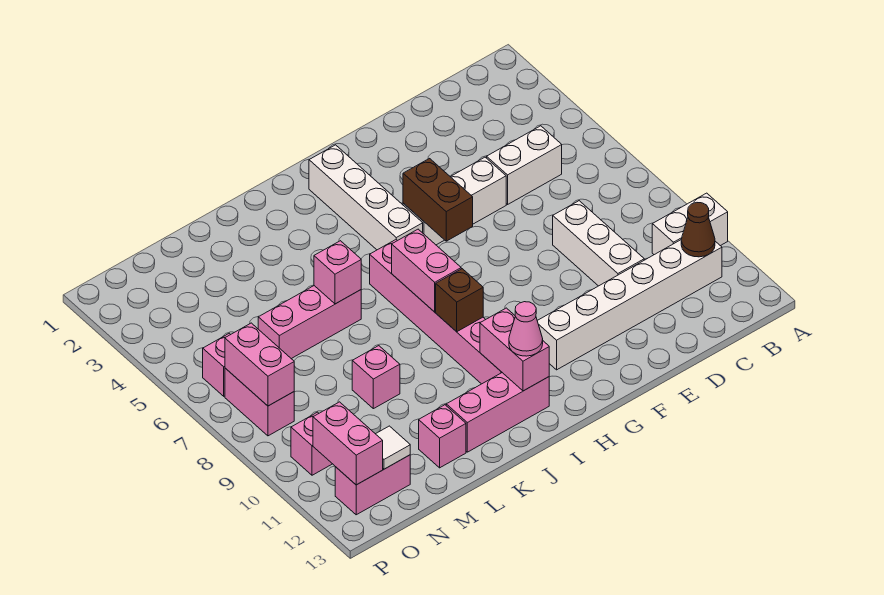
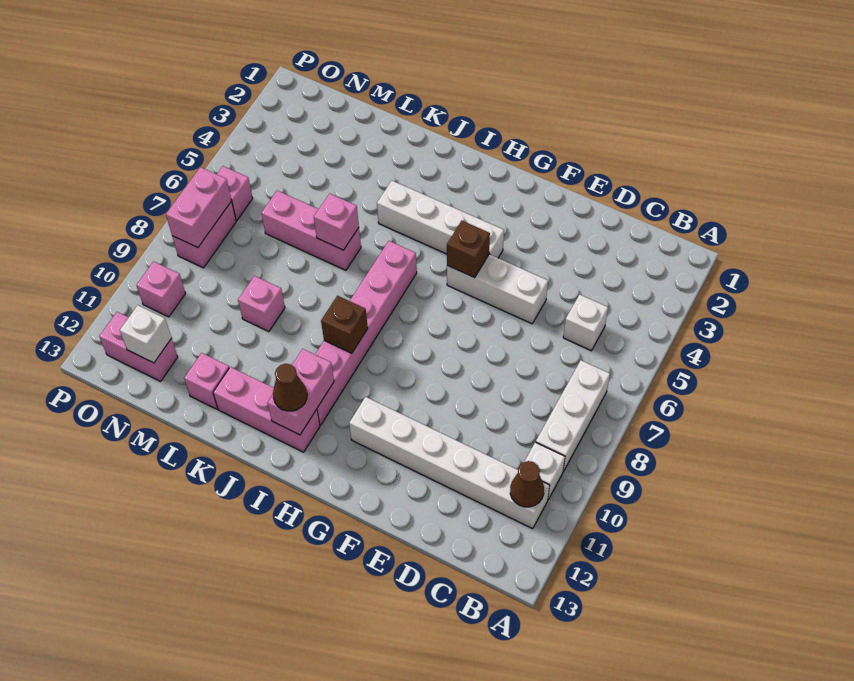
white 1x2 brick [652,193,728,255] -> white 1x1 brick [524,442,565,499]
white 1x2 brick [487,126,562,204] -> white 1x1 brick [563,295,608,351]
white 1x3 brick [553,201,644,286] -> white 1x3 brick moved to [536,360,610,472]
brown 1x2 brick [403,159,473,241] -> brown 1x1 brick [447,221,490,278]
white 1x4 brick [309,145,423,250] -> white 1x4 brick turned to [377,181,504,258]
pink 1x2 brick [392,229,461,312] -> none
pink 1x1 cone [509,302,543,356] -> brown 1x1 cone [273,364,307,411]
white 1x1 tile [376,426,410,469] -> white 1x1 brick [120,305,171,363]
pink 1x2 brick [313,402,383,485] -> none

